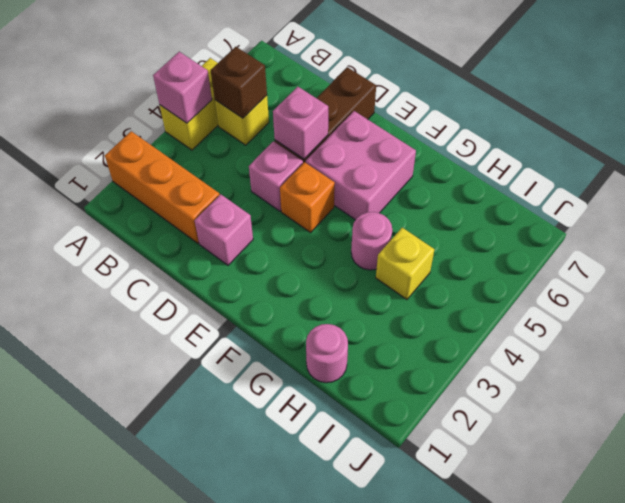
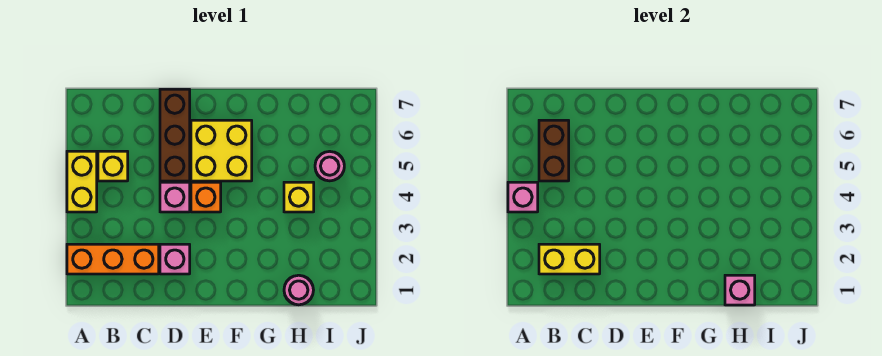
none -> yellow 1x2 brick [539,244,600,274]
brown 1x1 brick [211,47,267,118] -> brown 1x2 brick [539,120,569,181]
pink 1x1 brick [273,87,328,159] -> pink 1x1 brick moved to [725,275,755,305]
pink 2x2 brick [306,111,416,220] -> yellow 2x2 brick [191,120,252,181]
pink 1x1 round brick [351,212,392,270] -> pink 1x1 round brick moved to [315,151,344,181]

